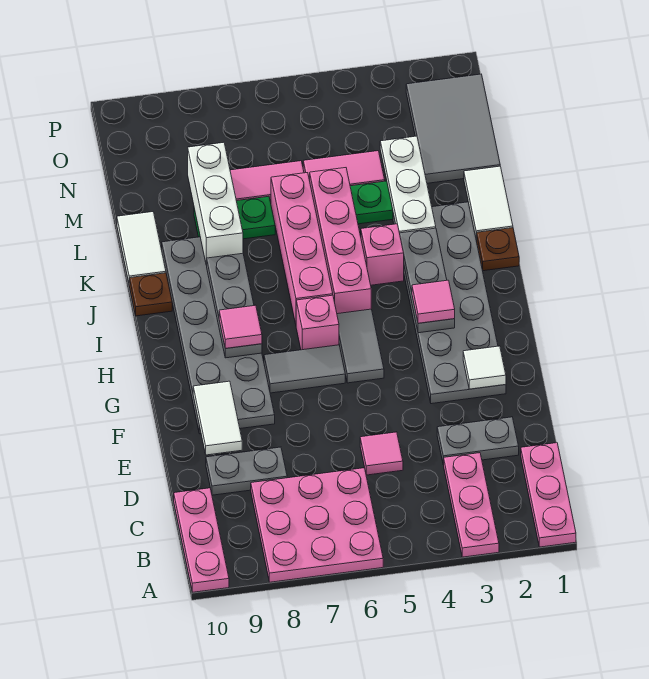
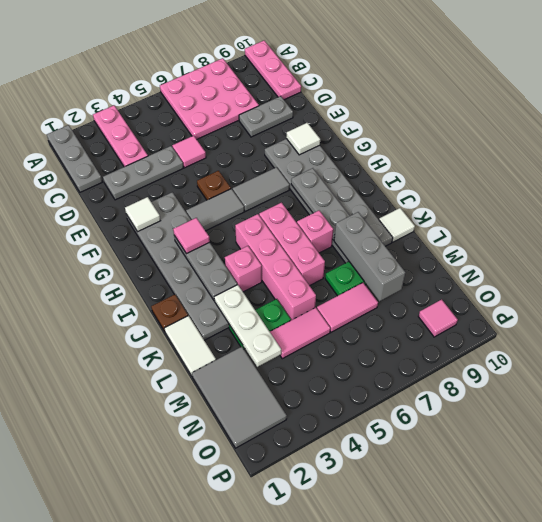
pink 1x3 plate [521,443,576,547] -> grey 1x3 plate [47,125,102,192]
grey 1x2 plate [437,417,519,465] -> grey 1x3 plate [103,146,183,200]
white 1x2 tile [193,381,242,455] -> white 1x1 tile [286,123,320,155]
grey 1x2 tile [337,309,384,383] -> grey 1x2 tile turned to [186,189,244,231]
pink 1x1 brick [296,295,339,350] -> pink 1x1 brick moved to [297,211,333,253]
pink 1x1 tile [219,305,262,349] -> pink 1x1 tile moved to [418,299,458,337]
pink 1x4 brick [271,173,333,324] -> pink 1x3 brick [259,203,325,286]
brown 1x1 plate [129,273,172,316] -> brown 1x1 plate moved to [197,171,231,200]
white 1x3 brick [188,142,243,265] -> grey 1x3 brick [334,212,405,301]
white 1x2 tile [117,212,166,282] -> white 1x1 tile [379,208,415,242]

